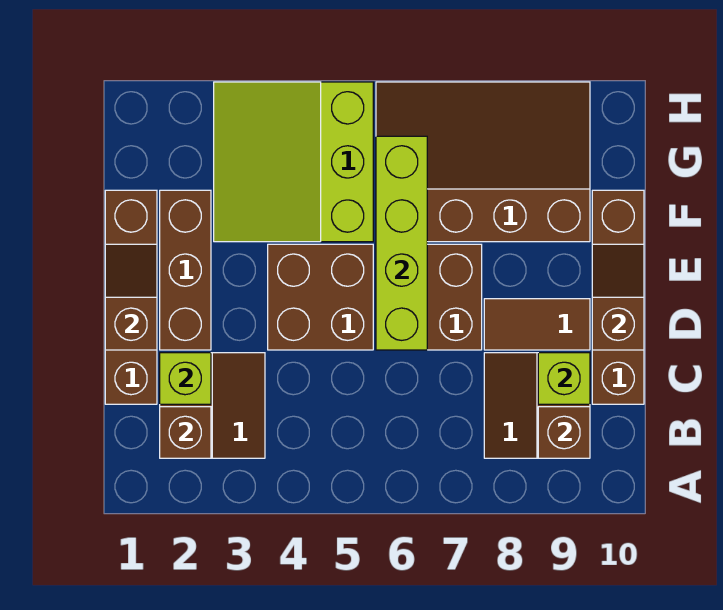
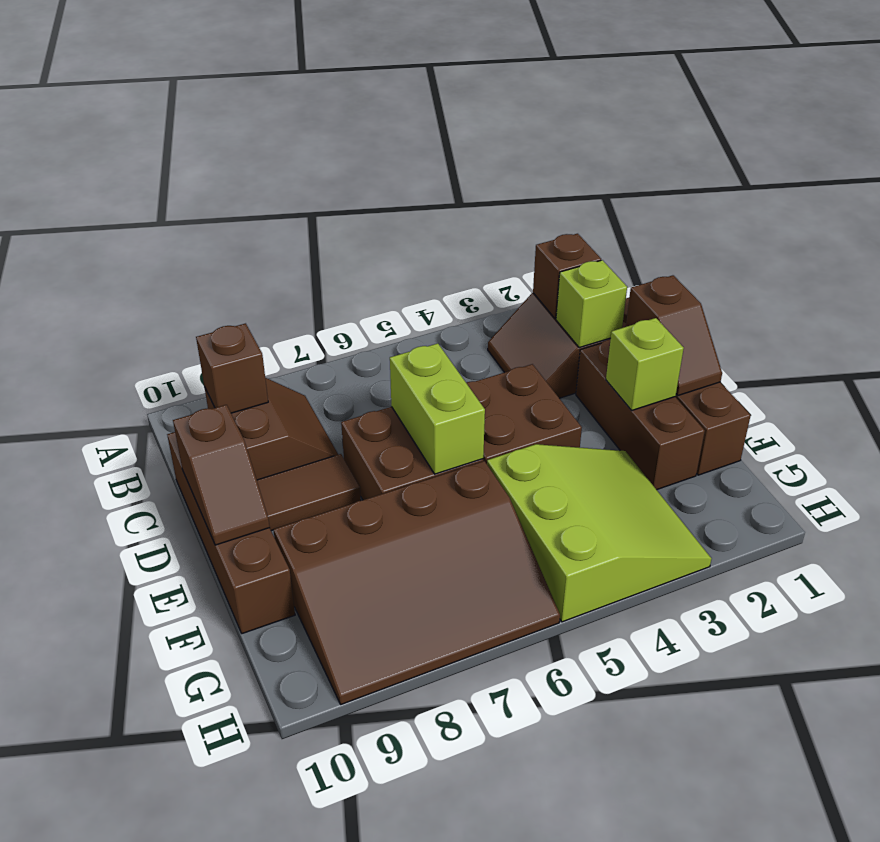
lime 1x1 brick [538,353,590,404] -> lime 1x1 brick moved to [606,318,684,411]
lime 1x4 brick [376,136,427,350] -> lime 1x2 brick [390,343,485,474]

